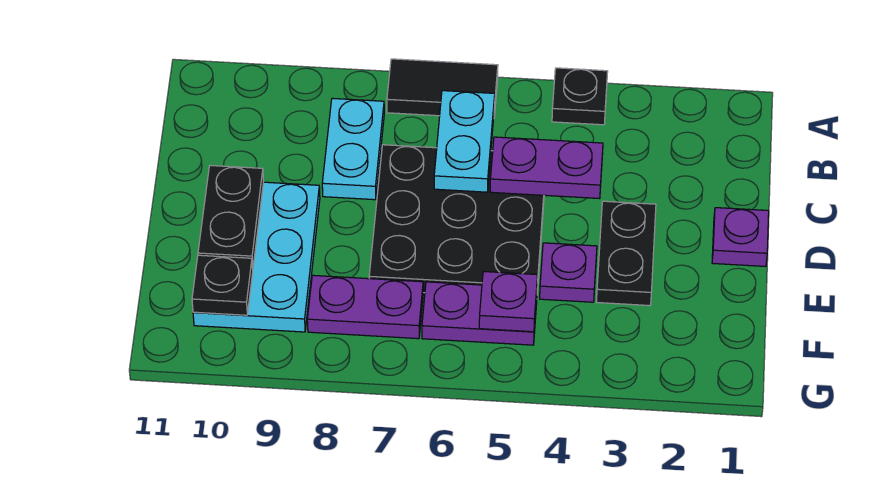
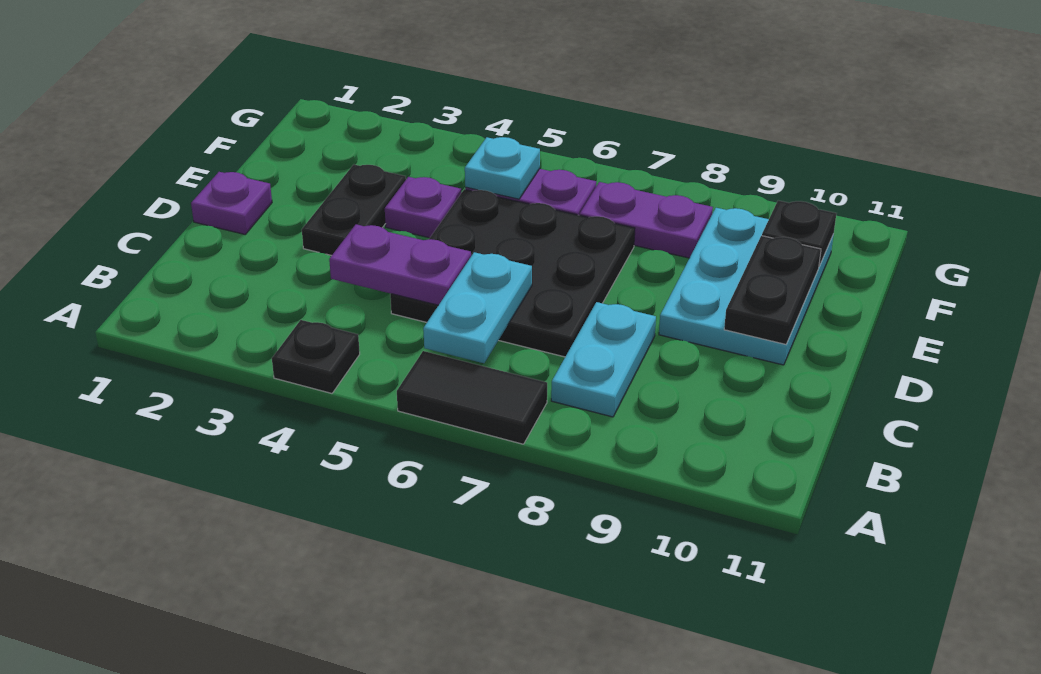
purple 1x1 plate [479,271,538,332] -> cyan 1x1 plate [465,137,540,199]

